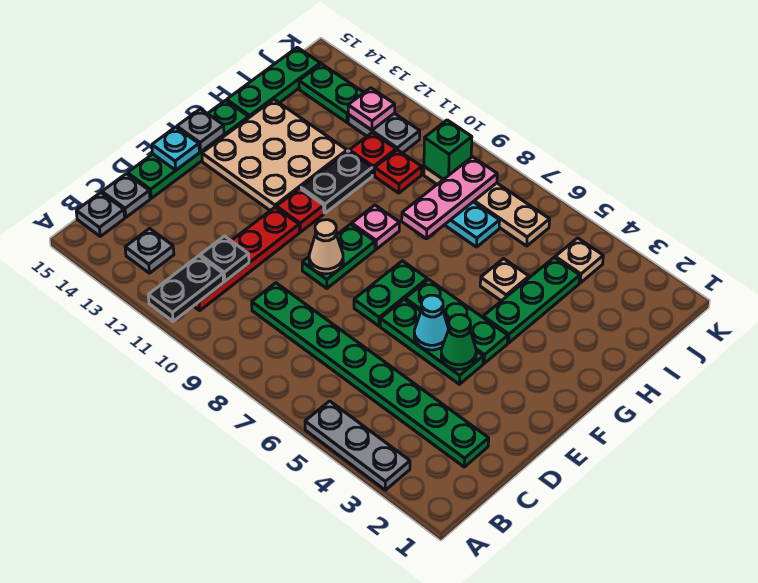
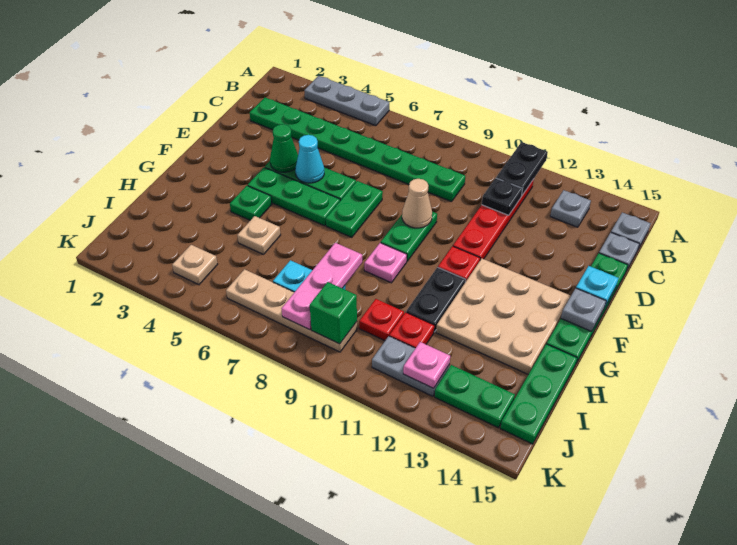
green 1x3 plate [483,258,580,343] -> green 1x1 plate [230,186,272,220]

